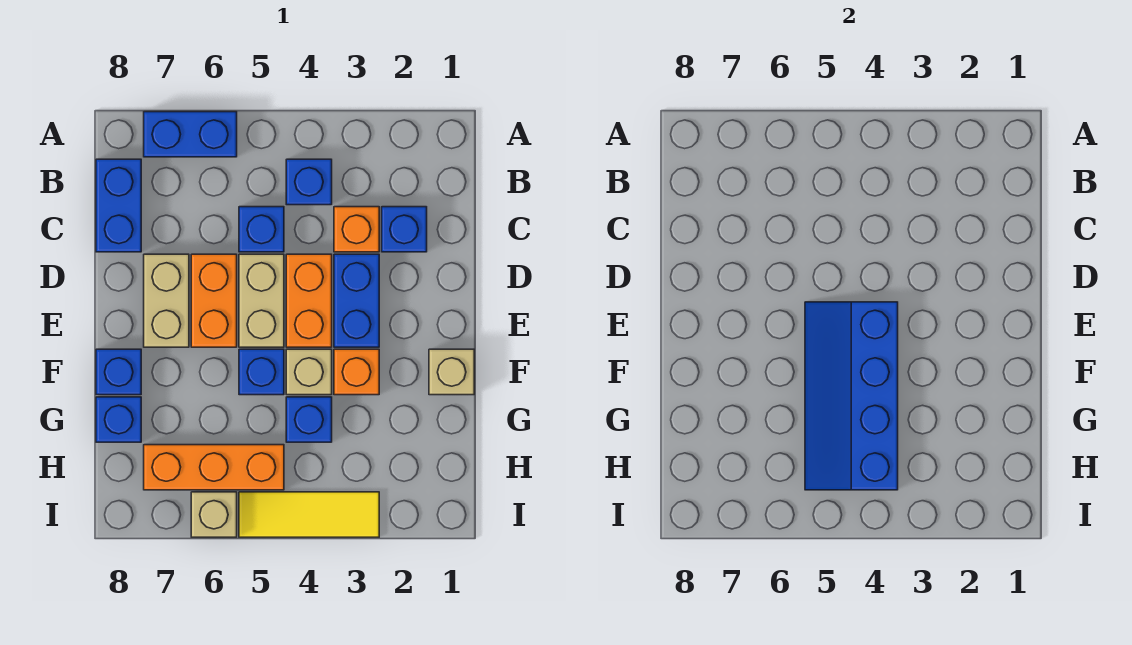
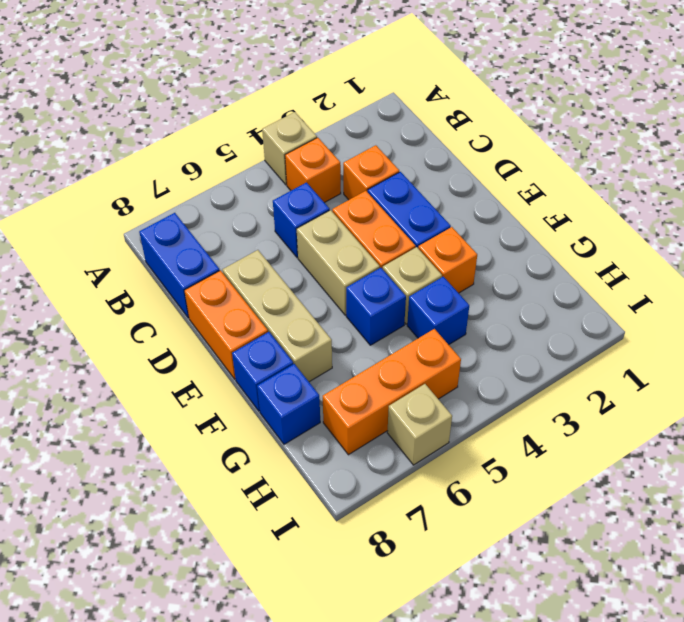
blue 1x2 brick [144,112,237,157] -> none
blue 1x1 brick [286,159,332,205] -> orange 1x1 brick [285,138,341,203]
blue 1x1 brick [382,207,427,252] -> none
orange 1x2 brick [191,254,237,347] -> orange 1x2 brick moved to [184,270,268,379]
tan 1x2 brick [144,254,189,347] -> tan 1x3 brick [223,250,332,382]
blue 2x4 slope [805,302,898,490] -> none
tan 1x1 brick [429,349,474,395] -> tan 1x1 brick moved to [262,112,317,185]
yellow 1x3 tile [239,492,379,537] -> none

